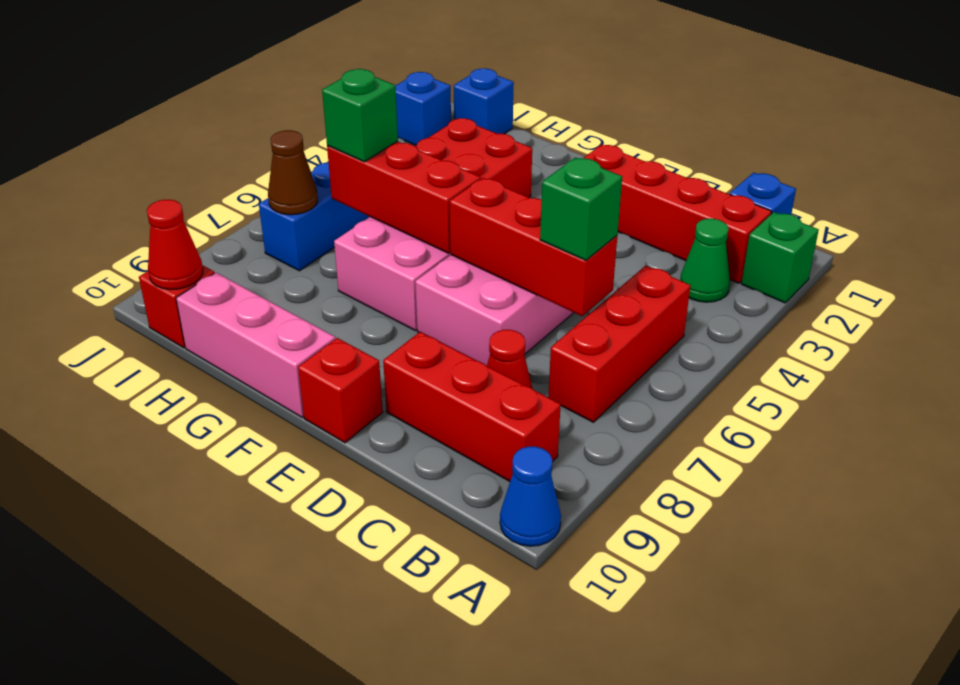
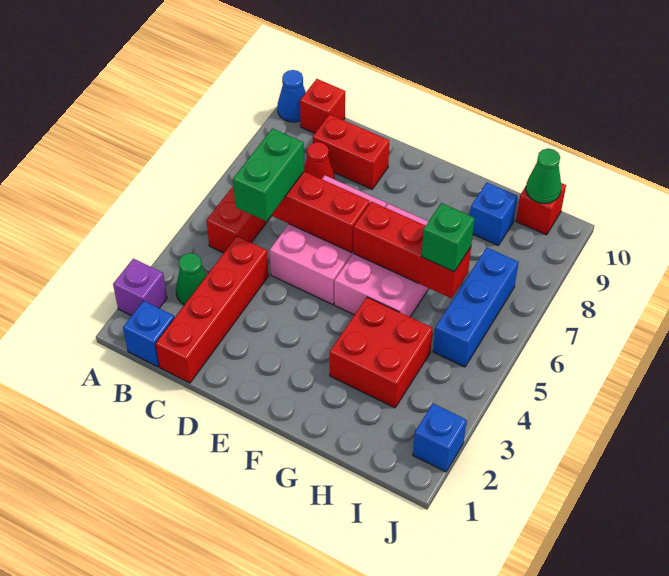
green 1x1 brick [741,212,819,303] -> purple 1x1 brick [113,259,167,316]
red 1x4 brick [584,145,772,283] -> red 1x4 brick turned to [155,236,269,383]
red 1x3 brick [383,332,561,481] -> red 1x2 brick [313,114,389,189]
green 1x1 brick [540,158,622,260] -> green 1x2 brick [233,128,304,221]
red 1x1 brick [298,338,383,443] -> red 1x1 brick moved to [300,79,345,133]
pink 1x3 brick [176,273,335,417] -> none
blue 1x1 brick [454,68,514,134] -> blue 1x1 brick moved to [470,182,518,245]
brown 1x1 cone [268,130,318,215] -> none
red 1x1 cone [147,200,203,290] -> green 1x1 cone [526,149,561,203]

